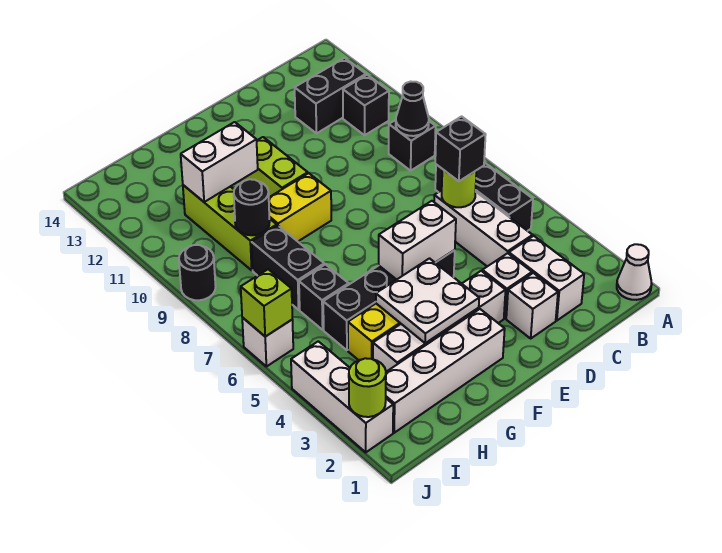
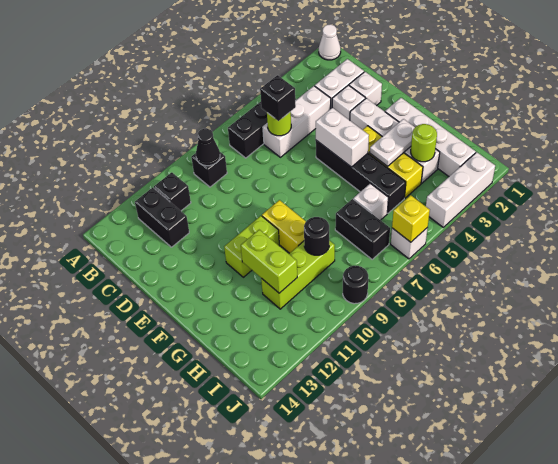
white 2x2 plate [376,259,479,343] -> white 1x2 plate [370,119,415,167]
white 1x2 brick [181,122,258,202] -> lime 1x2 brick [241,230,297,293]
black 1x1 brick [299,264,349,330] -> white 1x1 brick [354,183,388,220]
black 1x2 brick [251,226,324,310] -> black 1x2 brick turned to [335,199,390,259]
lime 1x1 round brick [349,358,386,417] -> lime 1x1 round brick moved to [411,124,437,162]
lime 1x1 brick [241,269,292,337] -> yellow 1x1 brick [392,195,430,242]

